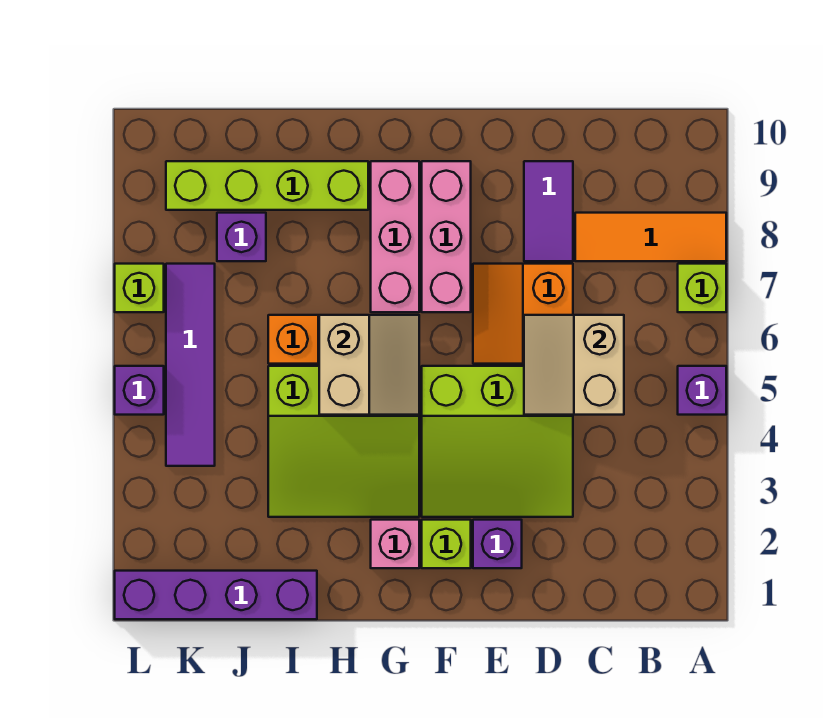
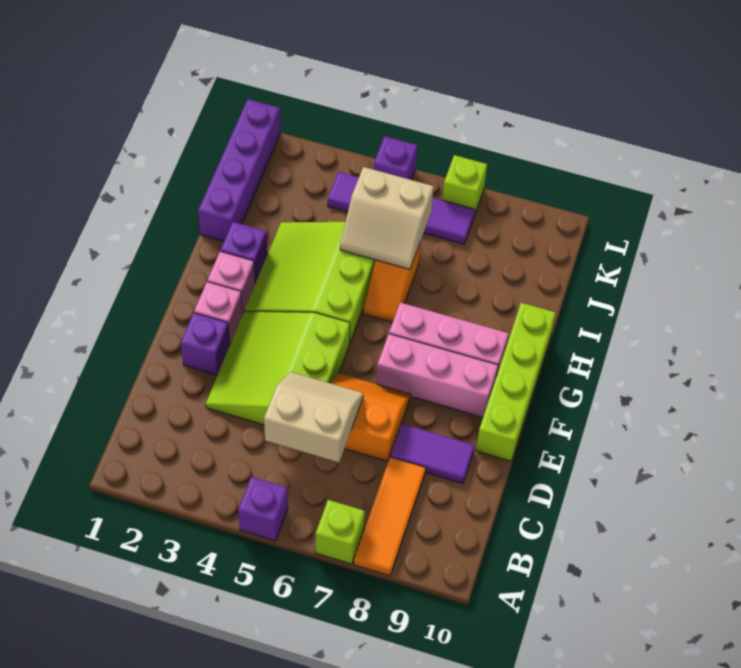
lime 1x1 brick [422,520,471,568] -> pink 1x1 brick [194,282,243,343]
tan 2x2 slope [319,315,419,415] -> tan 2x2 slope moved to [340,167,434,269]
lime 1x4 brick [166,161,368,210] -> lime 1x4 brick moved to [476,303,556,461]
purple 1x1 brick [217,213,266,261] -> purple 1x1 brick moved to [221,222,267,283]

